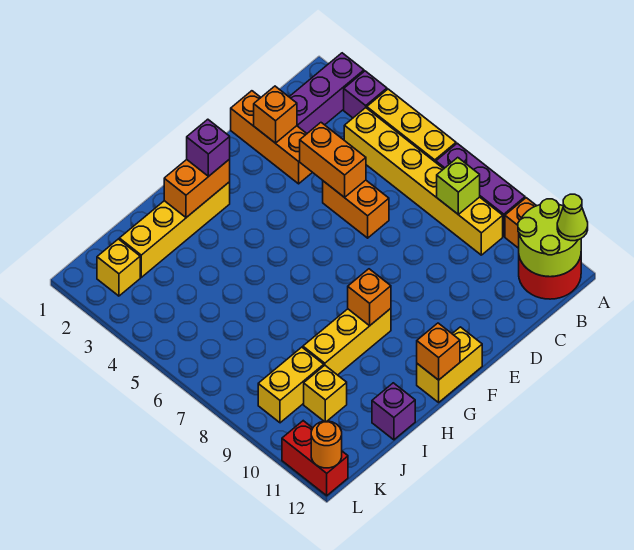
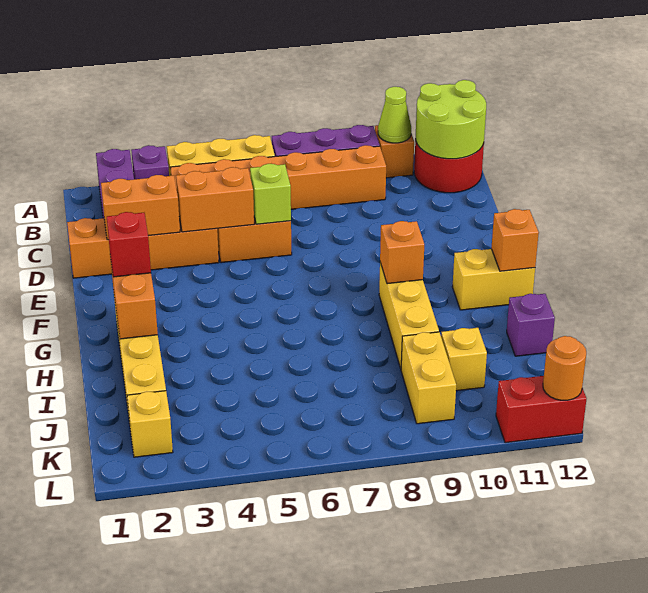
lime 1x1 cone [557,194,588,241] -> lime 1x1 cone moved to [378,87,411,143]
yellow 1x6 brick [344,108,503,255] -> orange 1x6 brick [170,145,386,209]
lime 1x1 brick [437,158,480,214] -> lime 1x1 brick moved to [250,164,291,224]
orange 1x3 brick [231,91,312,184] -> orange 1x4 brick [67,218,219,278]
orange 1x1 brick [254,86,297,143] -> orange 1x2 brick [101,175,180,240]
yellow 1x2 brick [417,327,482,402] -> yellow 1x2 brick turned to [452,249,535,310]
purple 1x1 brick [187,119,230,177] -> red 1x1 brick [107,212,151,277]

